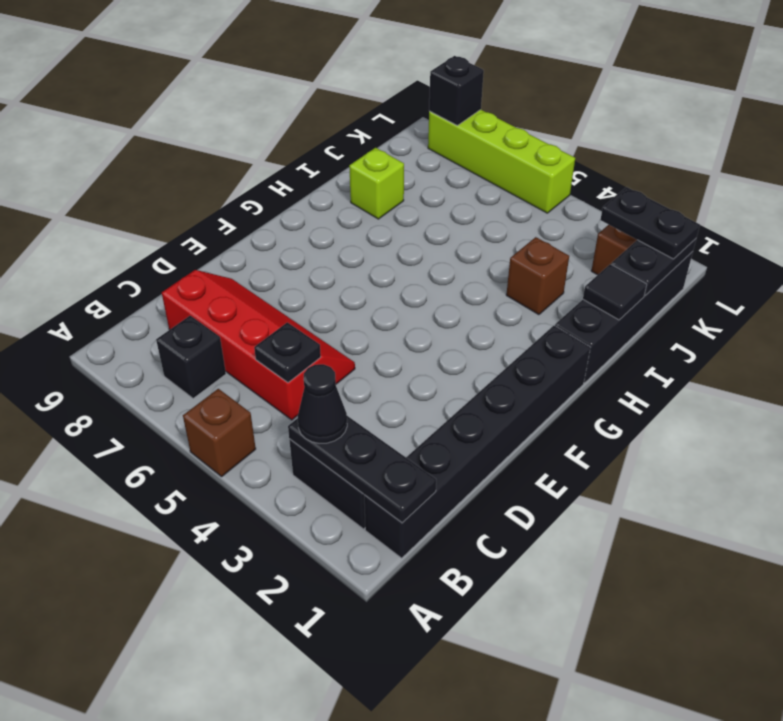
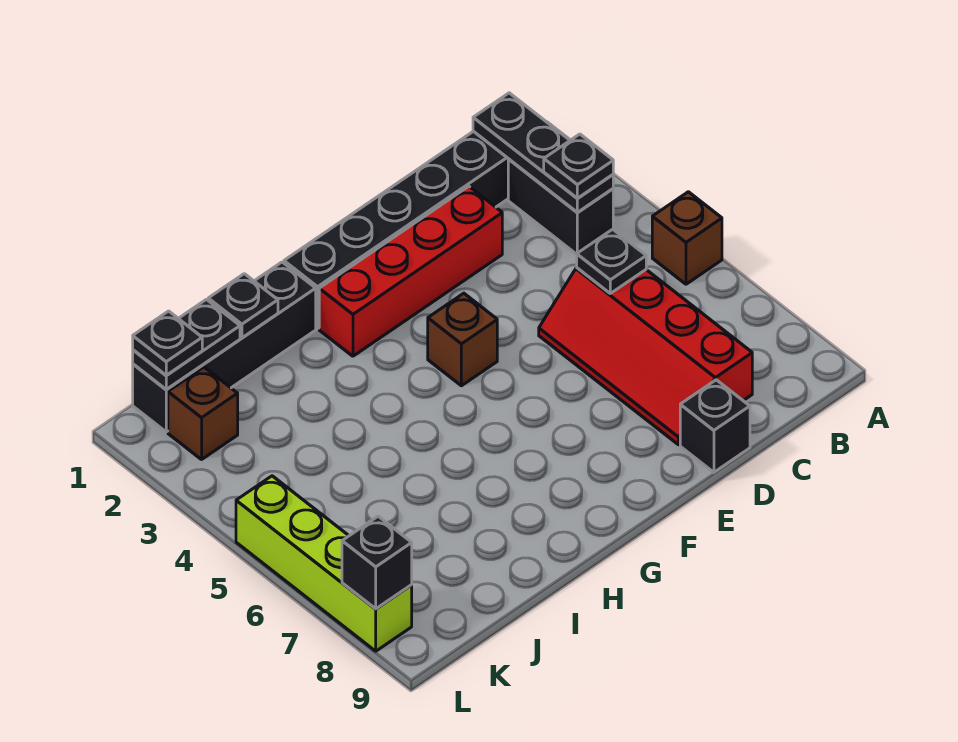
black 1x1 cone [298,364,347,443] -> black 1x1 plate [544,134,613,198]
black 1x1 brick [156,316,226,399] -> black 1x1 brick moved to [680,380,750,472]
none -> red 1x4 brick [319,186,502,356]
black 1x1 tile [583,264,647,320] -> black 1x1 plate [208,274,278,338]
brown 1x1 brick [506,237,569,315] -> brown 1x1 brick moved to [428,293,497,386]
lime 1x1 brick [349,148,404,219] -> none
black 1x2 plate [600,187,700,259] -> black 1x1 plate [133,311,202,375]

